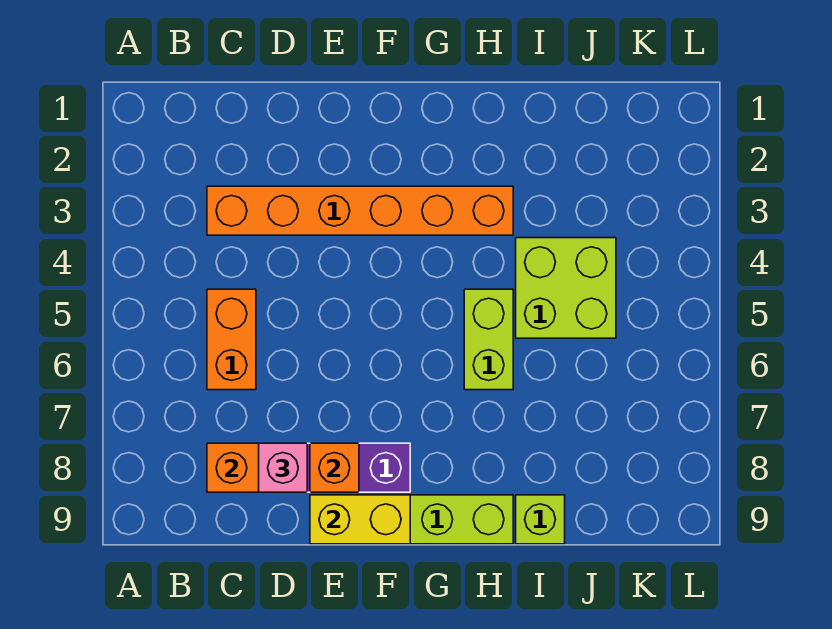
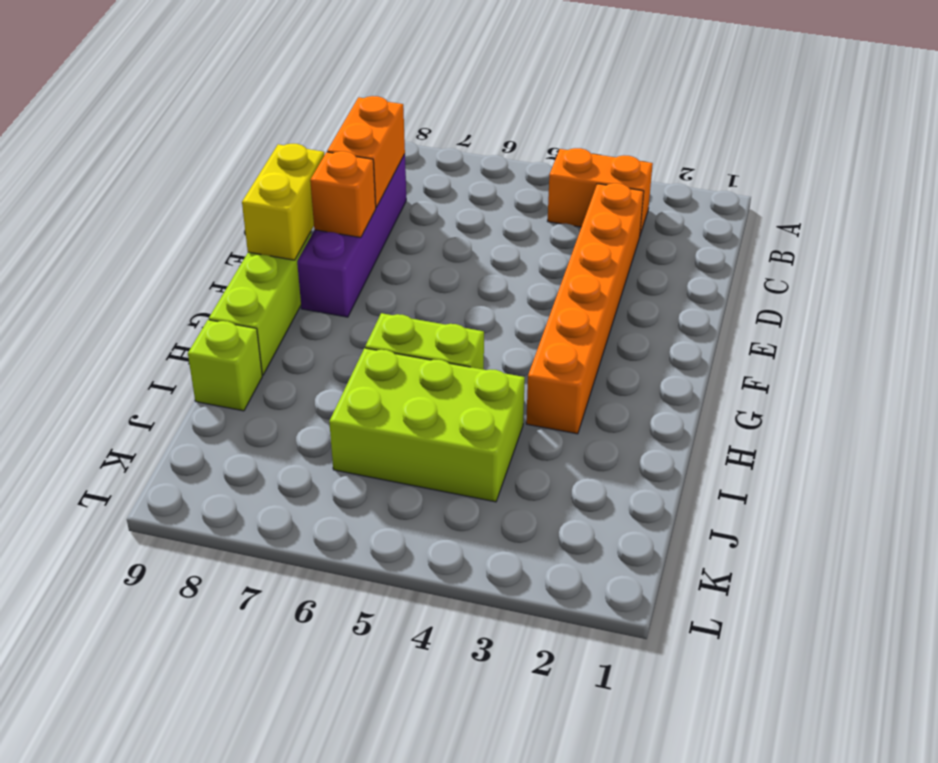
orange 1x2 brick [207,289,256,390] -> orange 1x2 brick moved to [548,148,653,235]
pink 1x1 brick [259,443,307,492] -> none
lime 2x2 brick [516,238,616,338] -> lime 2x3 brick [329,348,525,502]

